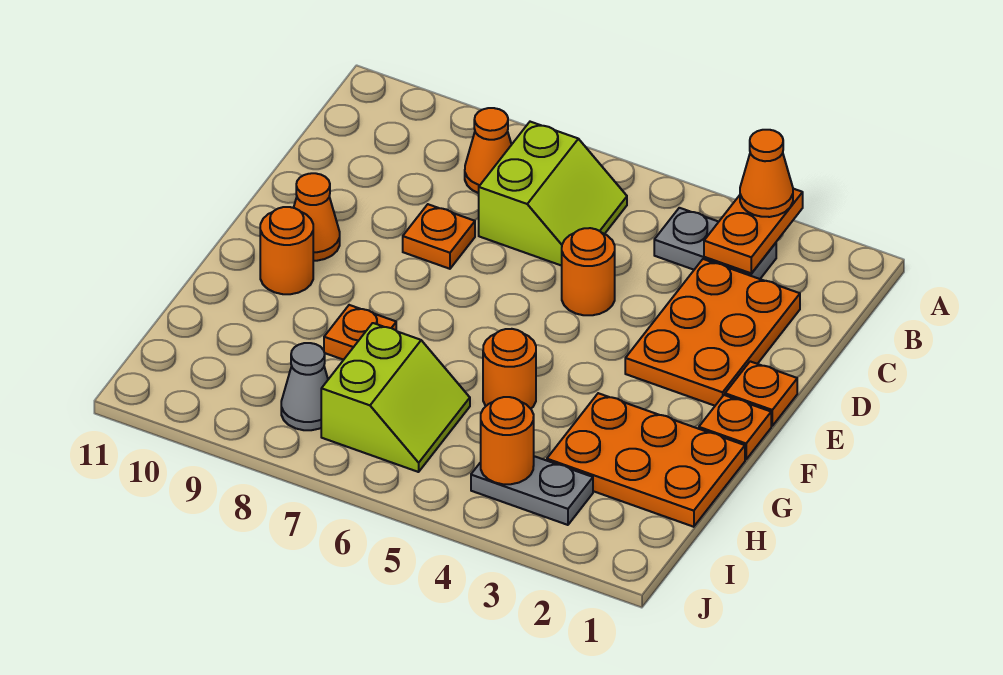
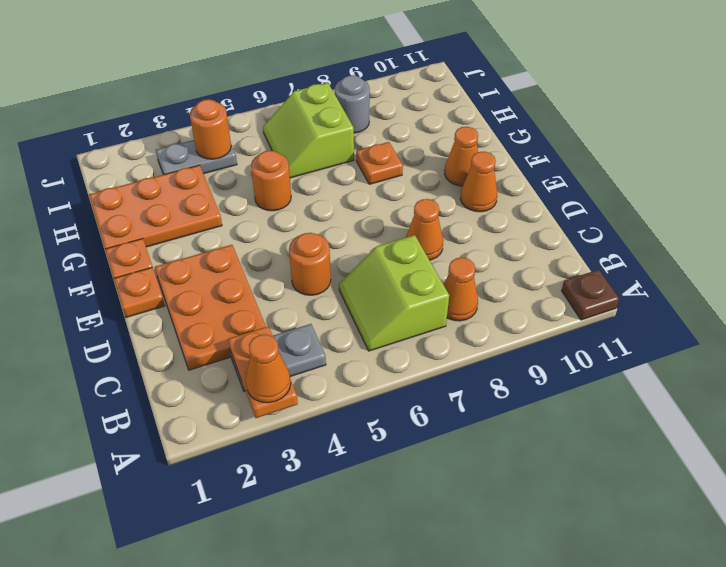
none -> brown 1x1 plate [561,270,619,320]
orange 1x1 plate [403,204,475,269] -> orange 1x1 cone [406,199,443,260]
orange 1x1 round brick [260,207,313,294] -> orange 1x1 cone [445,127,478,186]
grey 1x1 cone [281,343,328,430] -> grey 1x1 round brick [335,75,370,133]

